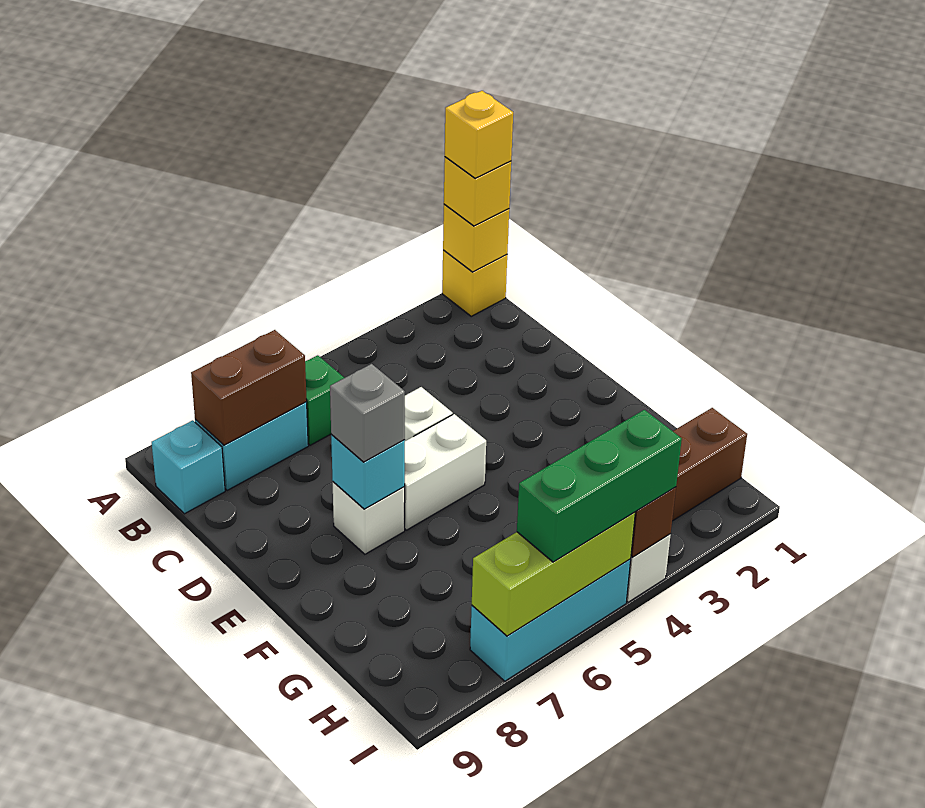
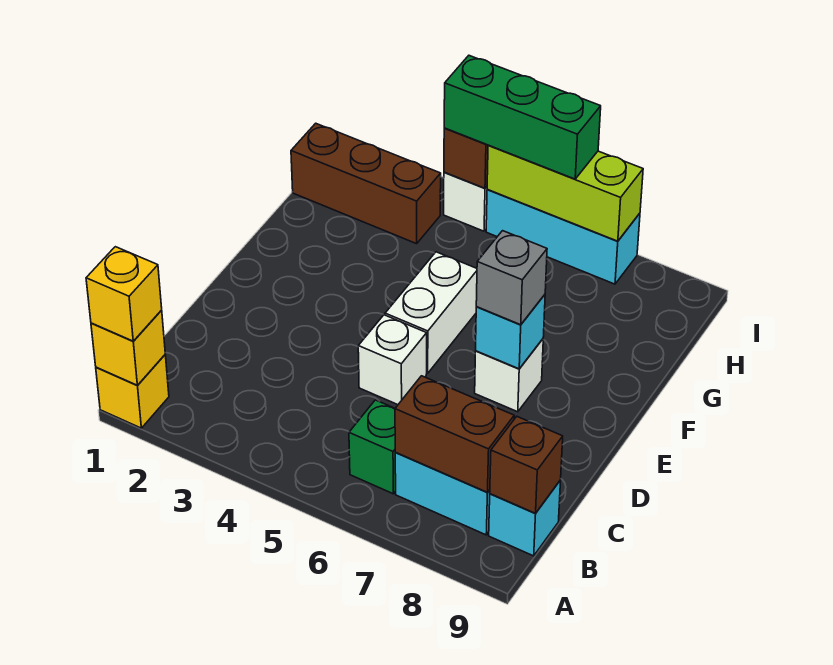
yellow 1x1 brick [445,91,513,178] -> none
none -> brown 1x1 brick [490,417,563,513]
white 1x2 brick [404,414,486,530] -> white 1x2 brick turned to [385,252,477,373]

